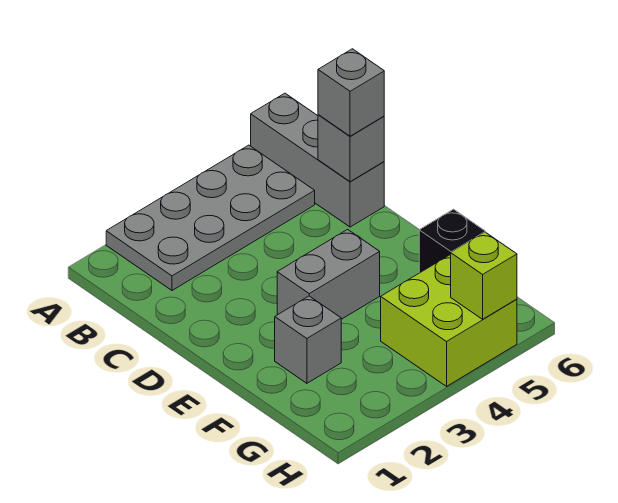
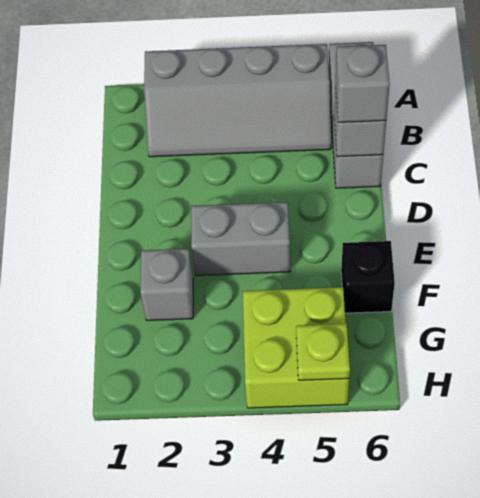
grey 2x4 plate [106,145,315,290] -> grey 2x4 slope [144,44,331,157]
lime 1x1 brick [451,232,517,319] -> lime 1x1 plate [296,324,350,380]

